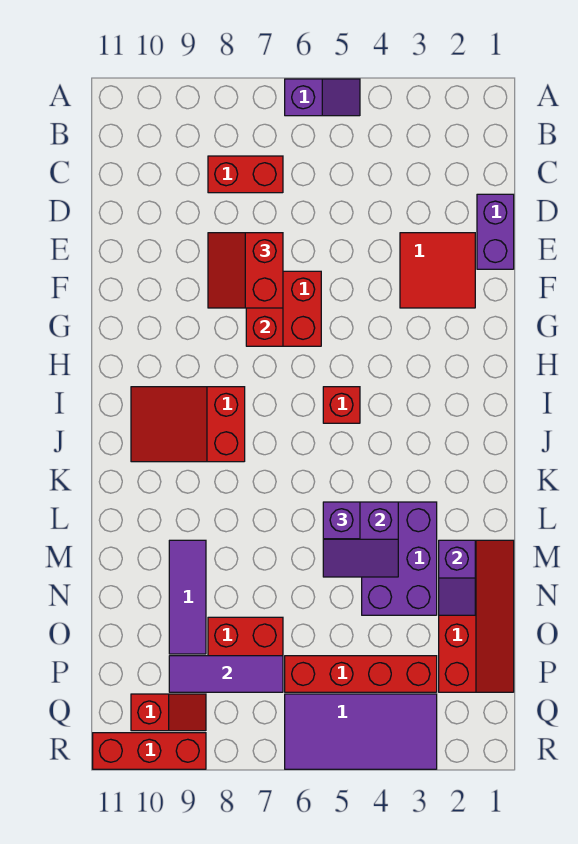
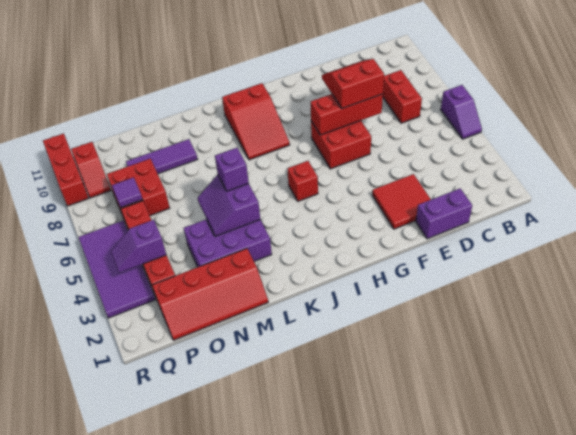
red 2x3 slope [131,387,245,462] -> red 2x3 slope turned to [222,83,290,160]
purple 1x2 slope [439,540,475,615] -> purple 1x2 slope moved to [111,220,166,273]
purple 1x3 tile [169,656,283,692] -> purple 1x1 tile [112,177,142,207]

